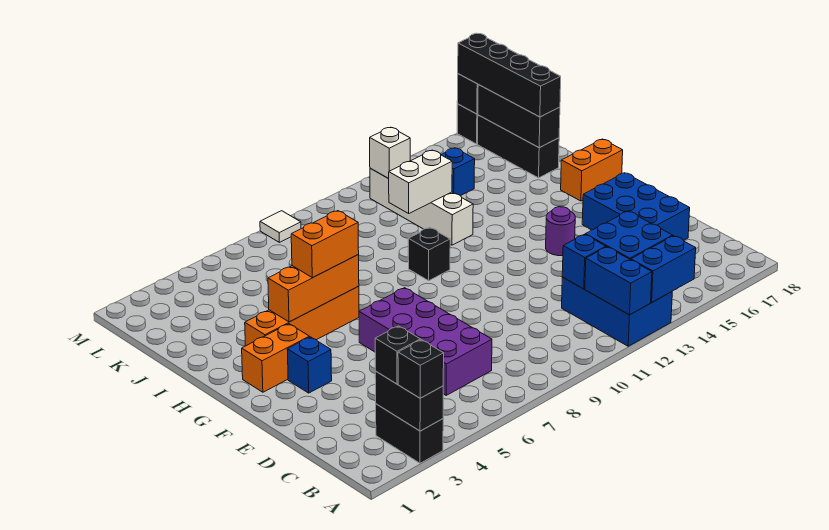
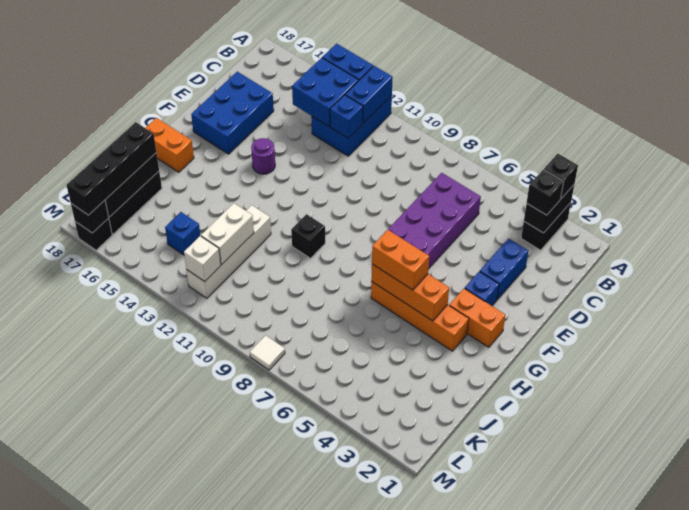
none -> blue 1x2 brick [480,238,528,300]
white 1x2 brick [388,150,452,213] -> white 1x2 brick turned to [201,203,254,265]

